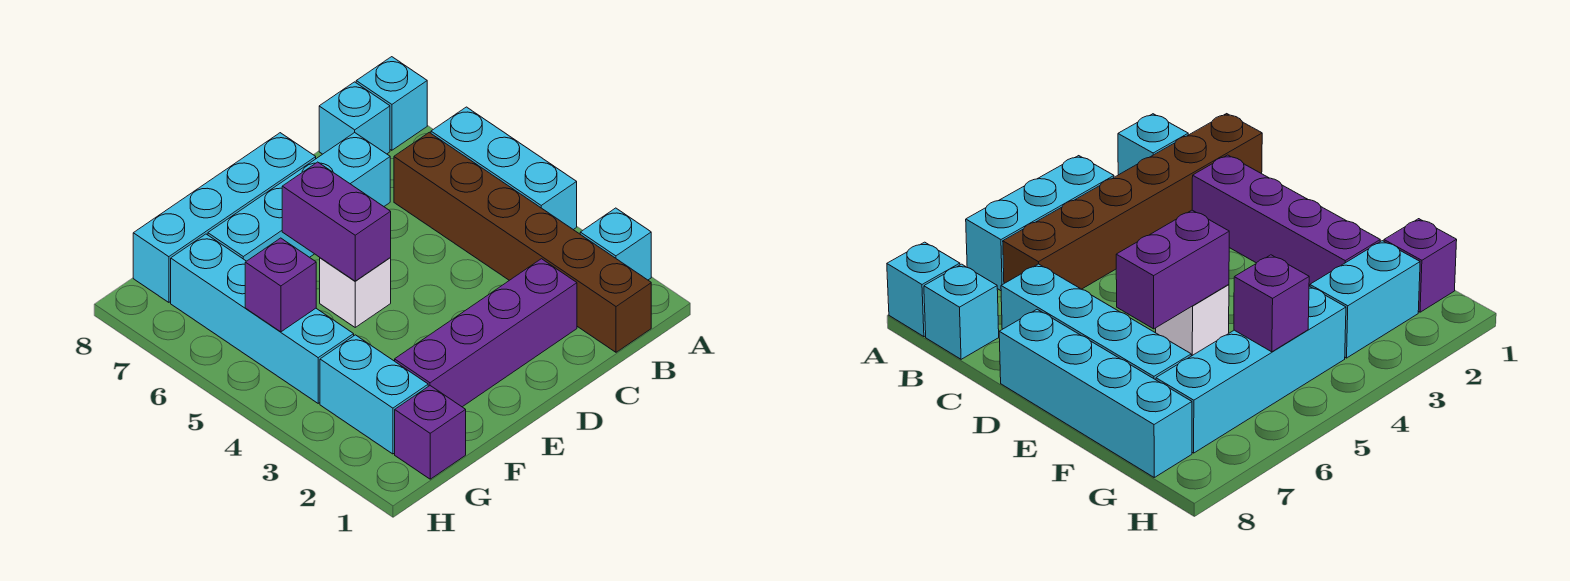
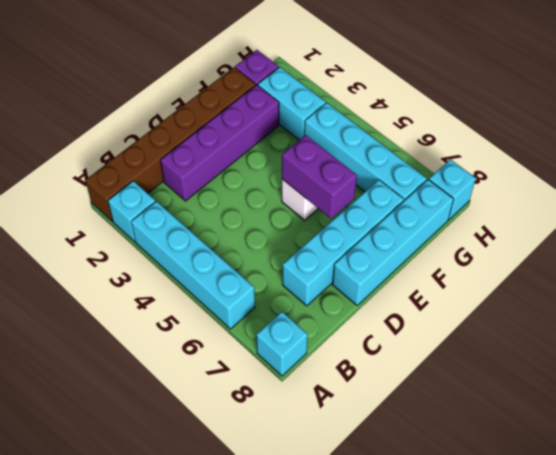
cyan 1x3 brick [431,107,577,230] -> cyan 1x4 brick [131,201,255,329]
brown 1x6 brick [394,132,651,352] -> brown 1x6 brick turned to [85,67,256,221]
cyan 1x1 brick [319,82,390,154] -> cyan 1x1 brick moved to [429,159,476,220]
purple 1x1 brick [245,238,316,332] -> none

